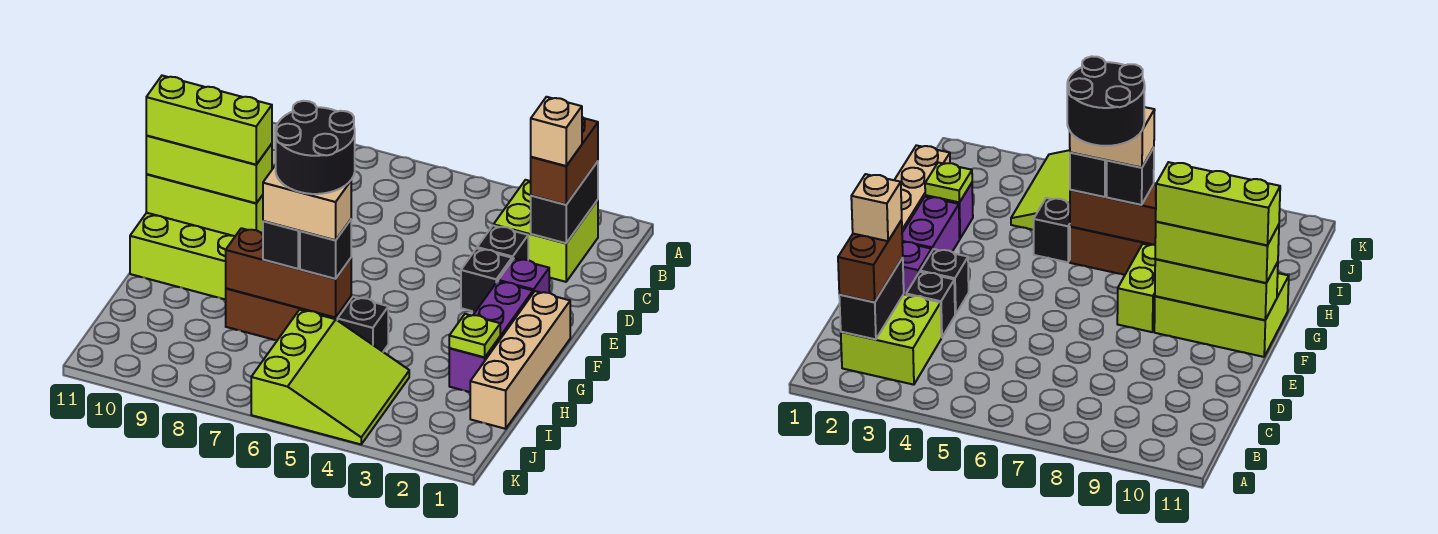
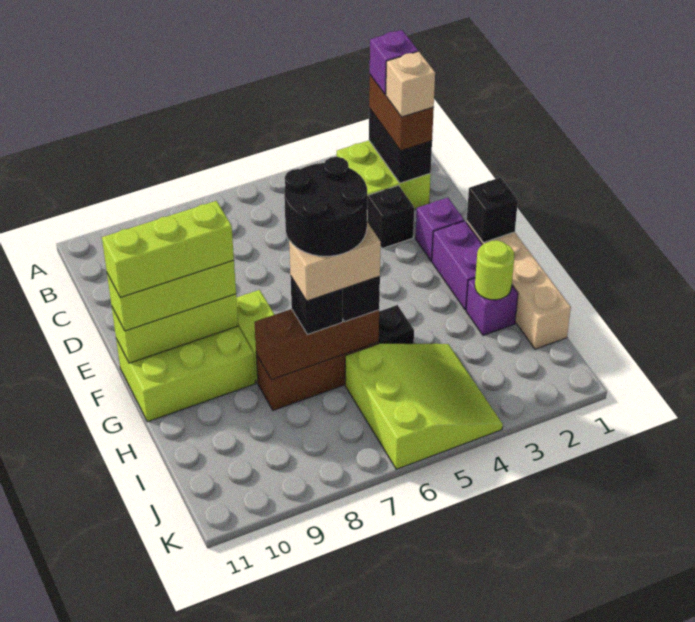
none -> purple 1x1 brick [370,30,418,95]
black 1x1 brick [461,248,512,312] -> black 1x1 brick moved to [467,177,518,243]
lime 1x1 plate [449,314,500,357] -> lime 1x1 round brick [475,240,514,300]

